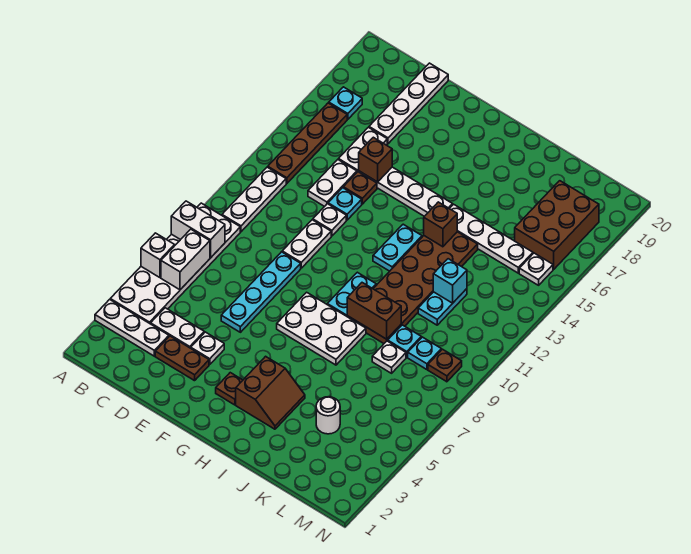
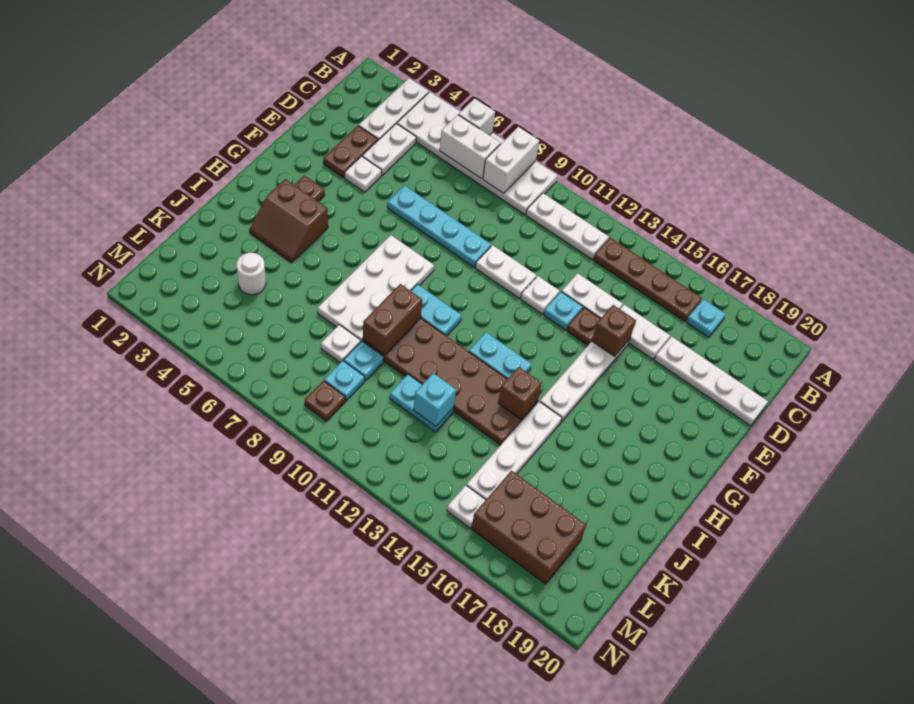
white 2x3 plate [277,292,366,365] -> white 2x4 plate [318,235,434,341]

